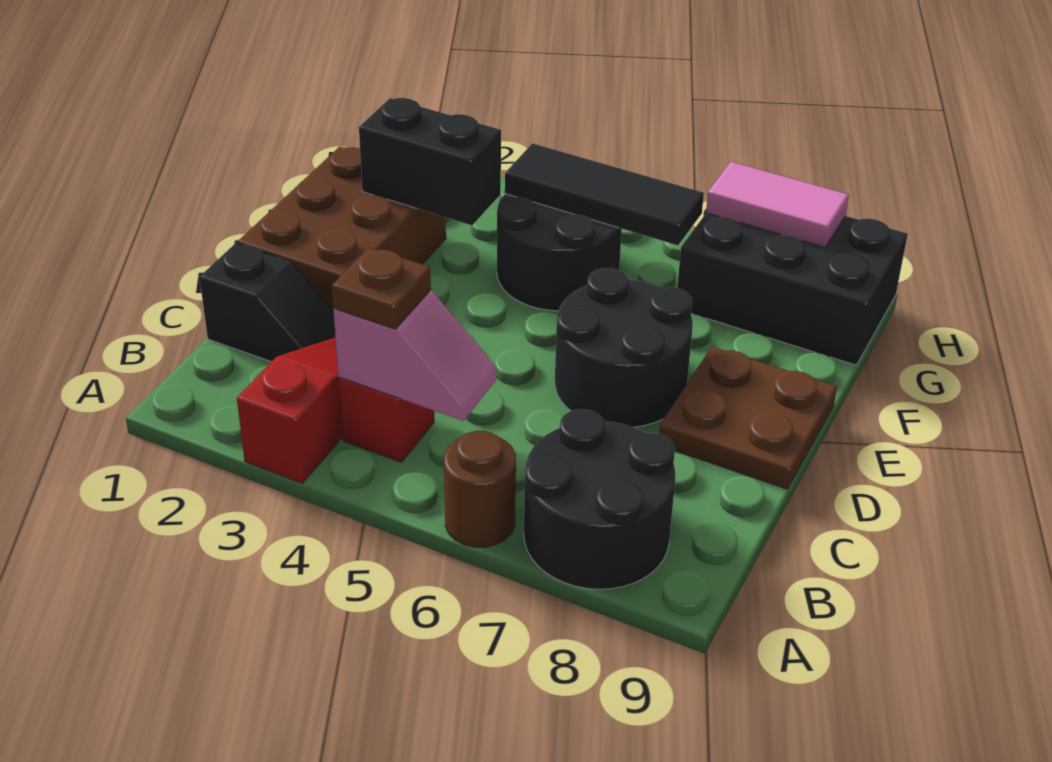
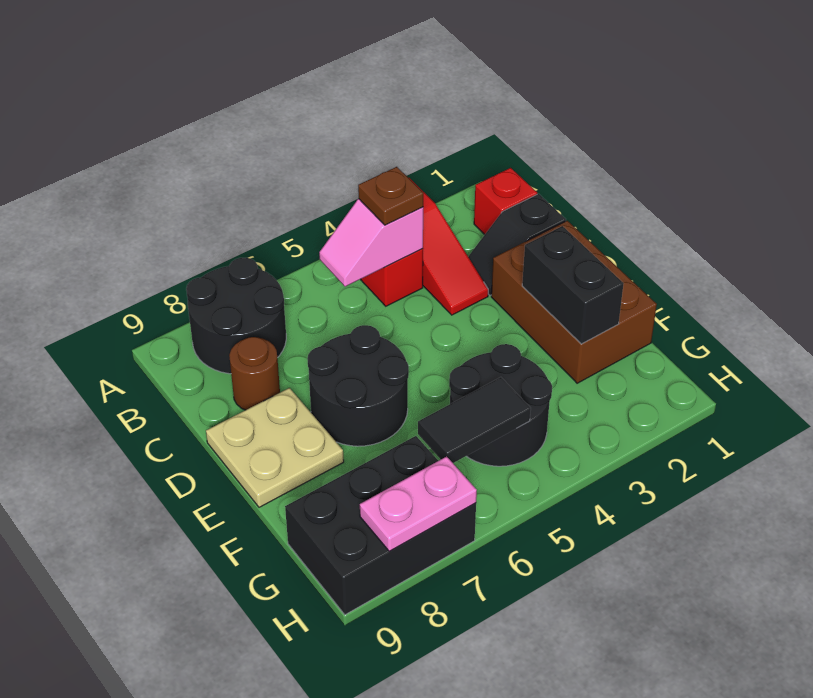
brown 1x1 round brick [444,431,516,547] -> brown 1x1 round brick moved to [229,337,280,410]
none -> red 1x1 brick [474,168,537,235]
brown 2x2 plate [659,347,837,489] -> tan 2x2 plate [206,388,344,507]
black 1x2 brick [359,98,501,225] -> black 1x2 brick turned to [522,226,624,344]
black 1x3 tile [505,143,704,245] -> black 1x2 tile [418,377,531,463]
pink 1x2 tile [706,162,849,247] -> pink 1x2 plate [360,456,477,551]

